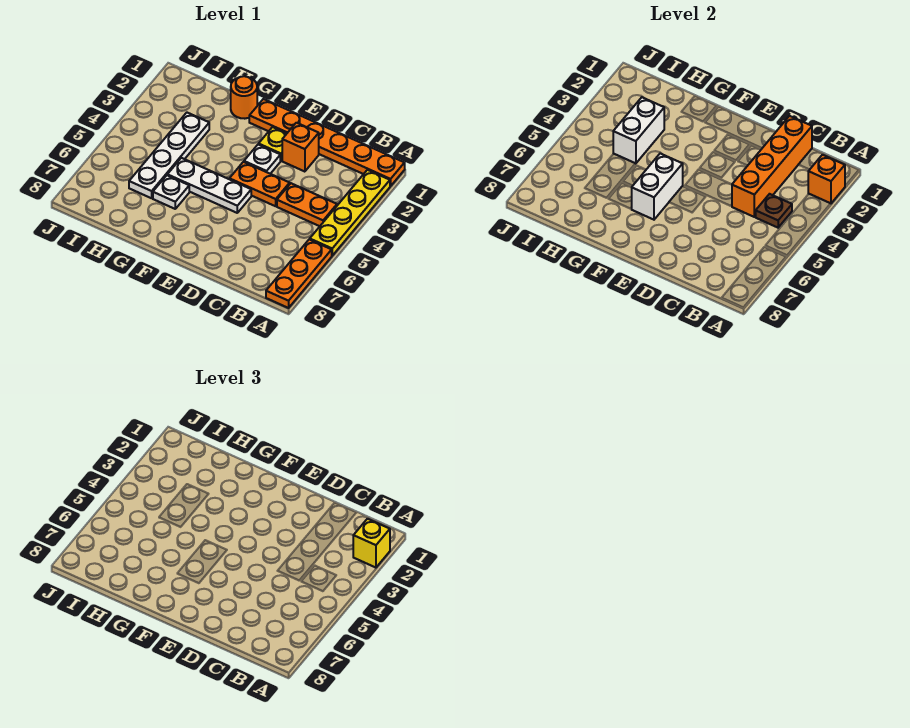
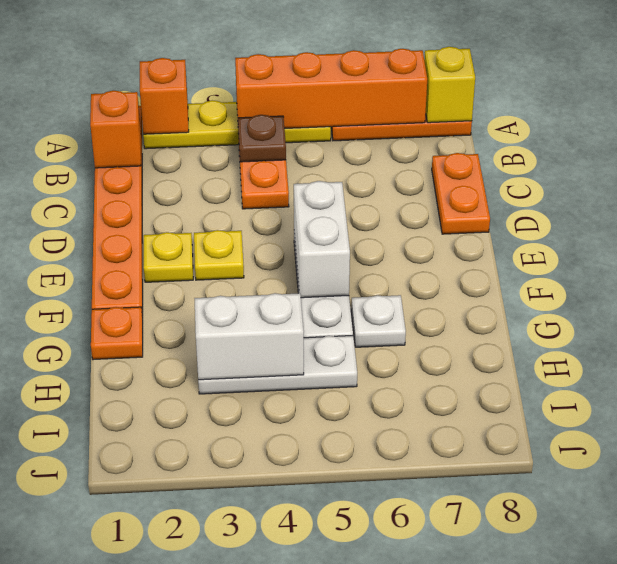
yellow 1x1 brick [353,519,390,568] -> yellow 1x1 brick moved to [424,47,475,123]
orange 1x4 brick [732,116,812,217] -> orange 1x4 brick moved to [235,49,427,129]
orange 1x1 brick [282,123,319,172] -> orange 1x1 brick moved to [90,91,141,168]
orange 1x2 plate [229,162,290,206] -> orange 1x2 plate moved to [432,153,490,234]
white 1x1 plate [244,144,280,174] -> yellow 1x1 plate [194,230,244,280]
white 1x2 brick [632,154,683,220] -> white 1x2 brick turned to [294,181,350,298]
orange 1x1 round brick [231,76,257,119] -> orange 1x1 plate [91,307,143,360]
white 1x4 plate [129,113,209,198] -> white 1x3 plate [198,336,357,394]

